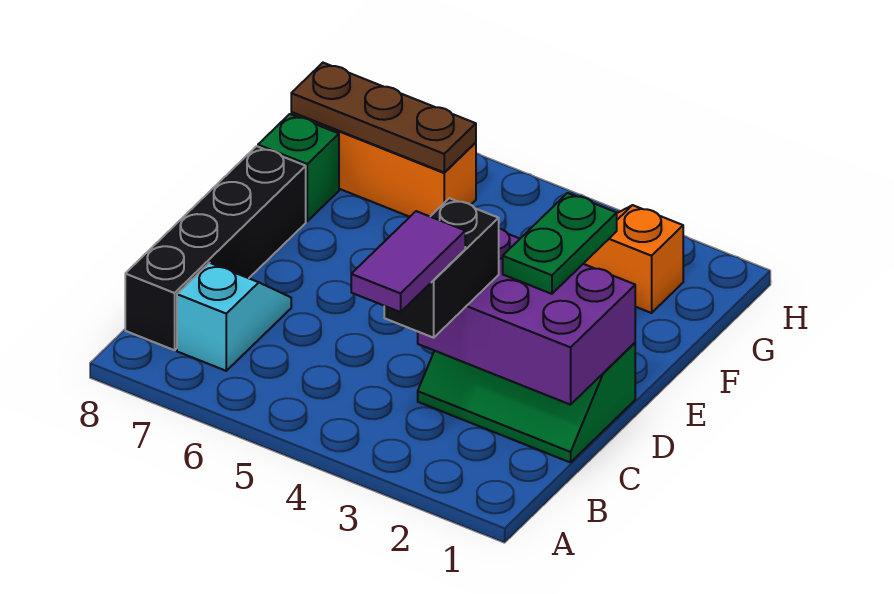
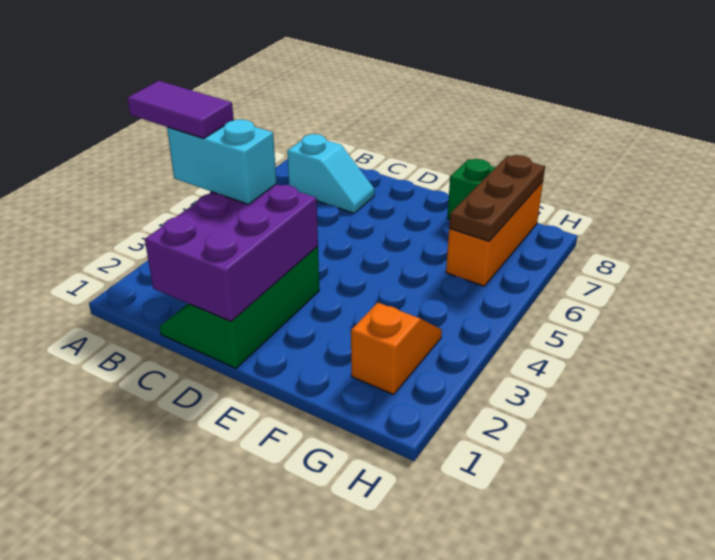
black 1x2 brick [384,198,499,338] -> cyan 1x2 brick [167,120,276,204]
black 1x4 brick [125,146,306,350] -> none
green 1x2 plate [503,193,617,294] -> none

